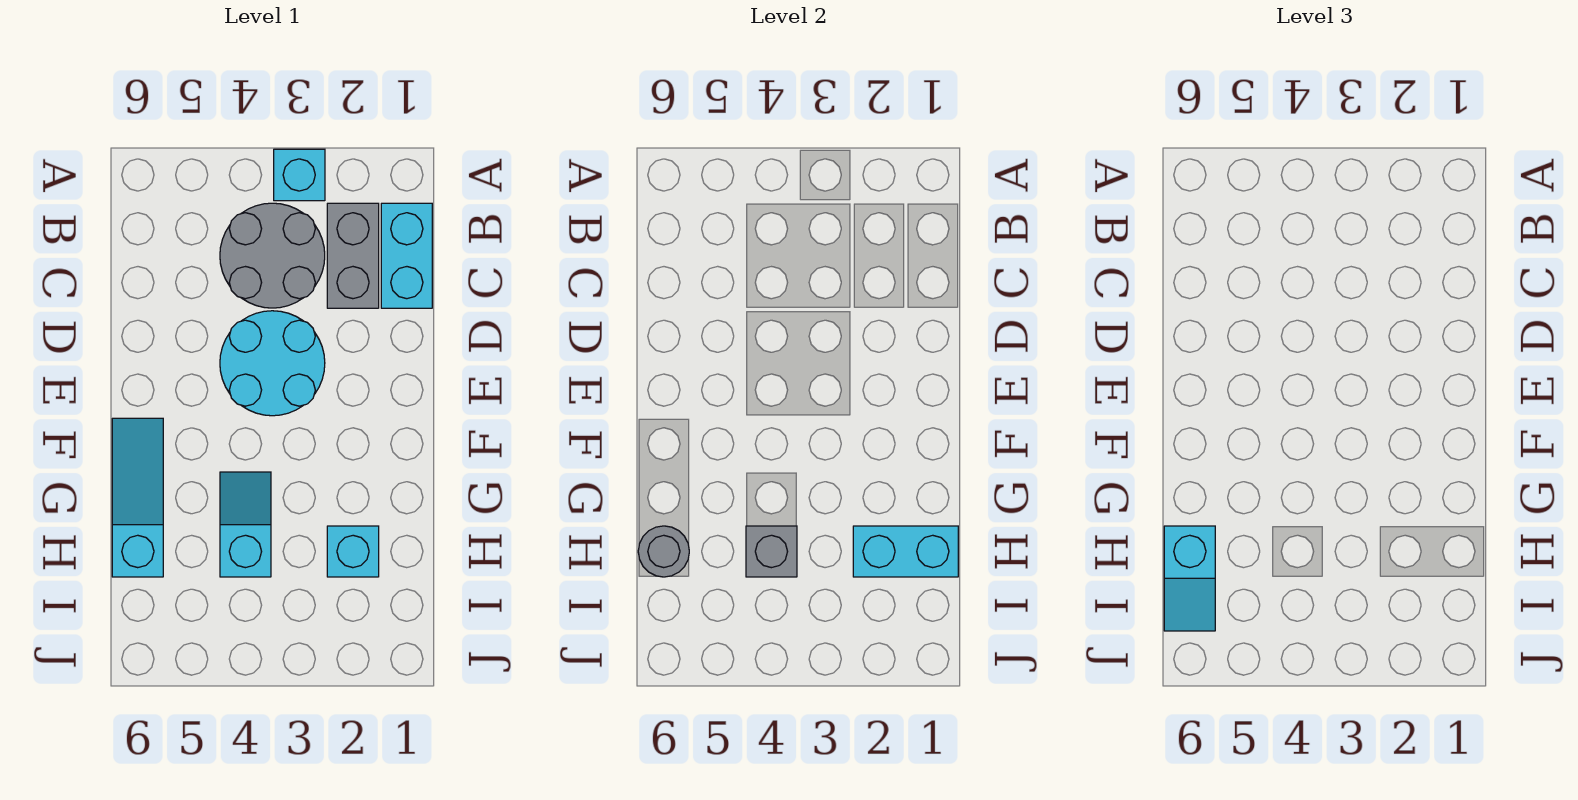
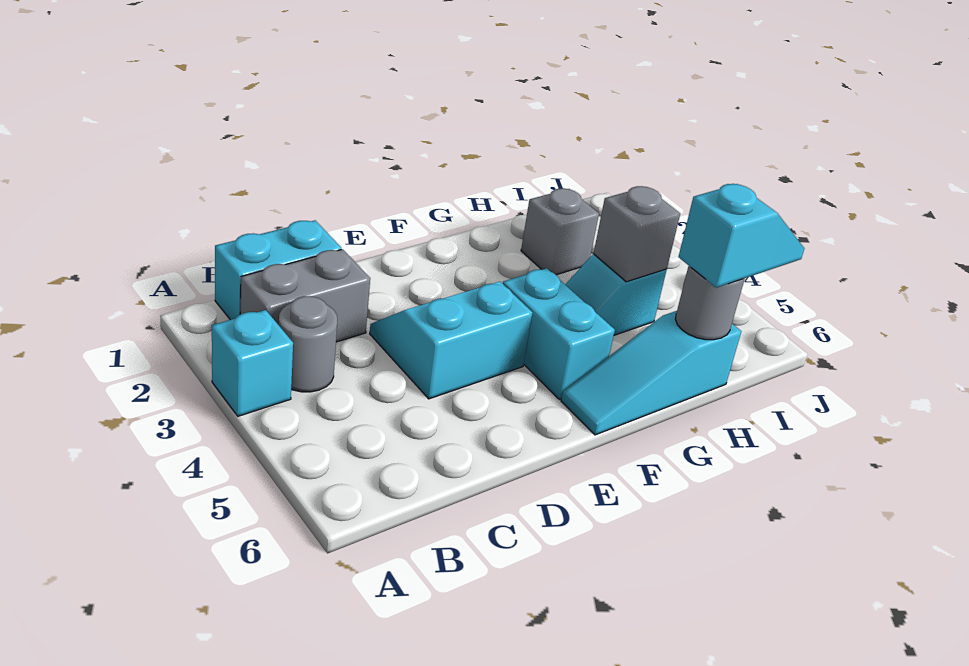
grey 2x2 round brick [220,203,325,308] -> grey 1x1 round brick [279,296,337,392]
cyan 2x2 round brick [220,311,325,416] -> cyan 2x2 slope [370,282,533,399]
cyan 1x2 brick [853,526,958,577] -> cyan 1x2 brick moved to [503,268,615,399]
cyan 1x1 brick [327,526,379,577] -> grey 1x1 brick [521,188,599,275]

